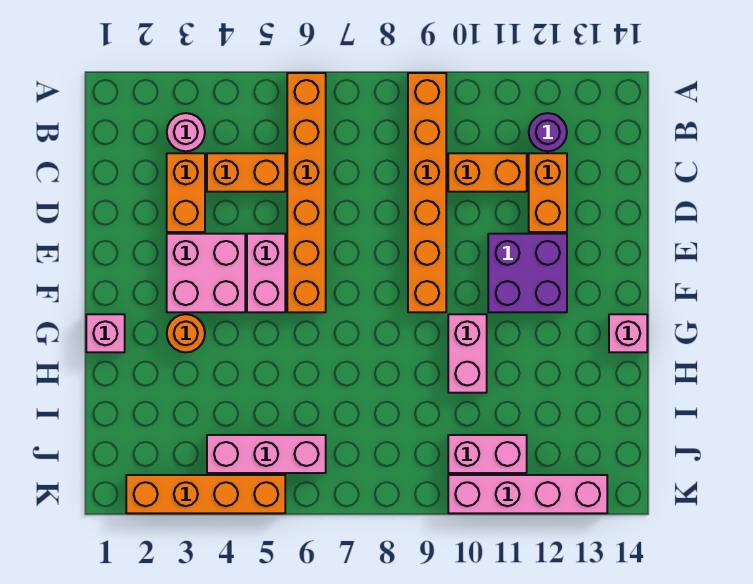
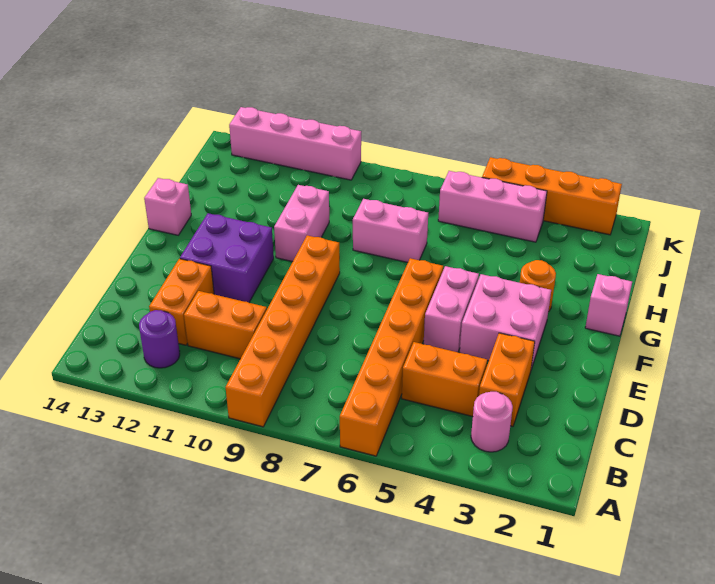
pink 1x2 brick [448,435,527,473] -> pink 1x2 brick moved to [353,199,428,262]

